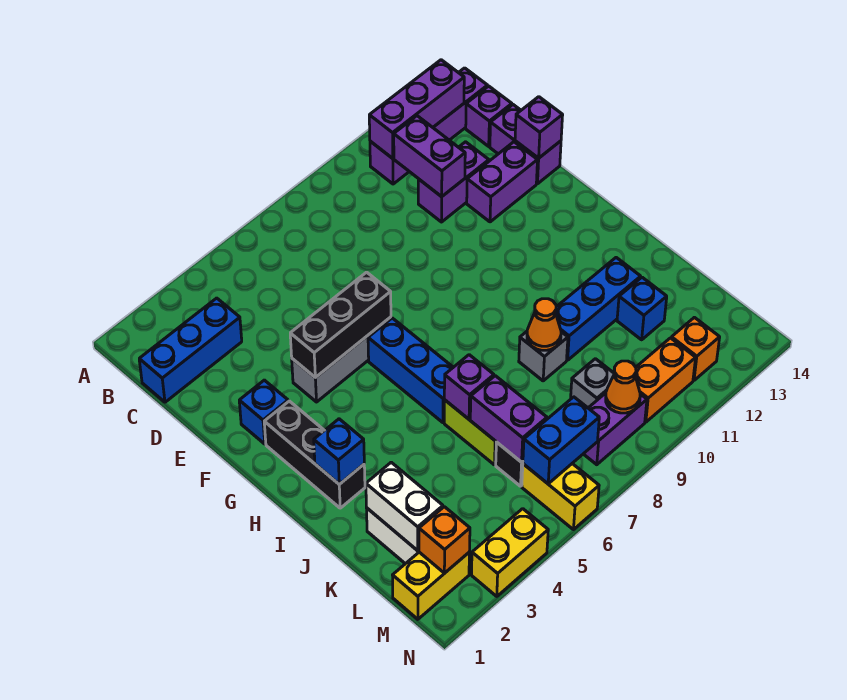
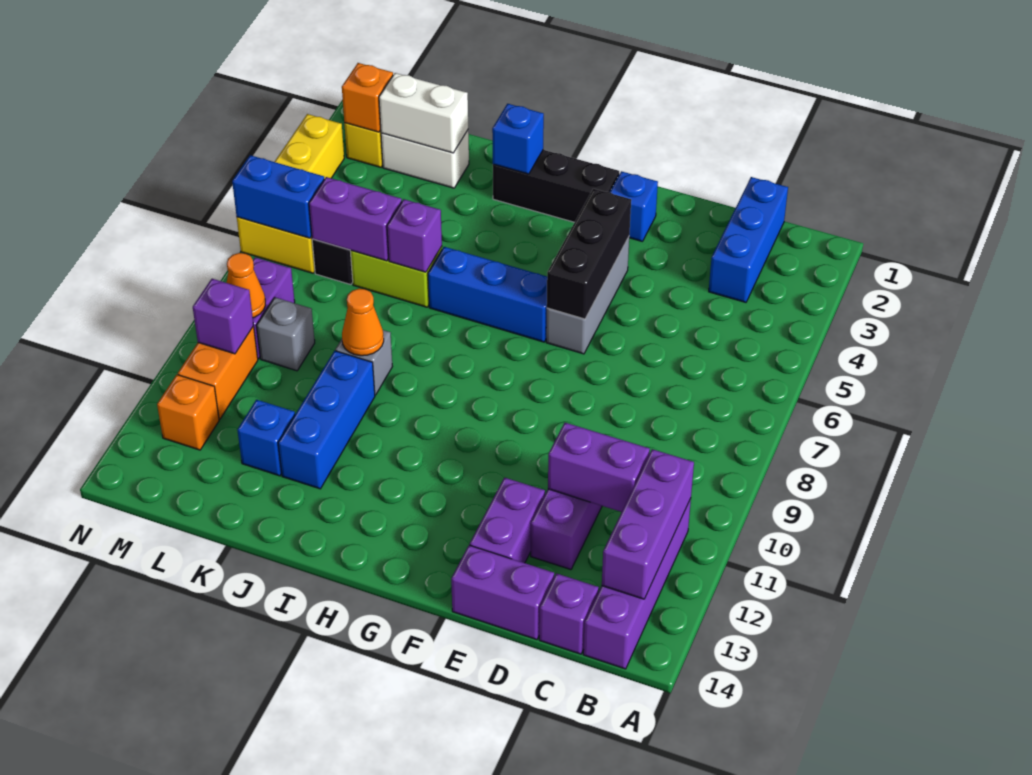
purple 1x1 brick [515,97,563,158] -> purple 1x1 brick moved to [193,279,254,354]
blue 1x2 brick [523,397,599,484] -> blue 1x2 brick turned to [232,155,324,238]

